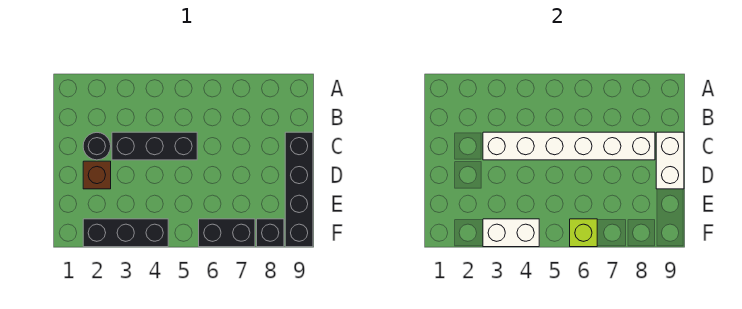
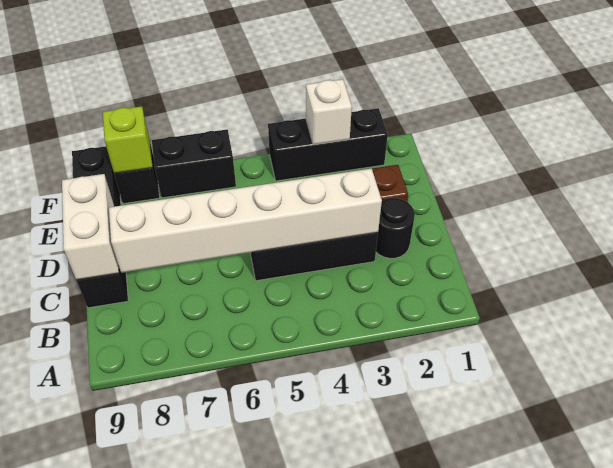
white 1x2 brick [483,219,539,247] -> white 1x1 brick [306,79,352,145]
lime 1x1 brick [570,219,597,247] -> lime 1x1 brick moved to [103,106,153,173]

